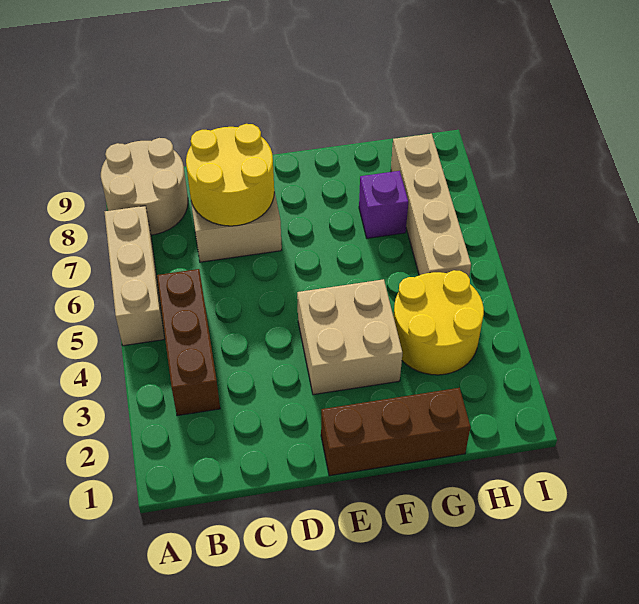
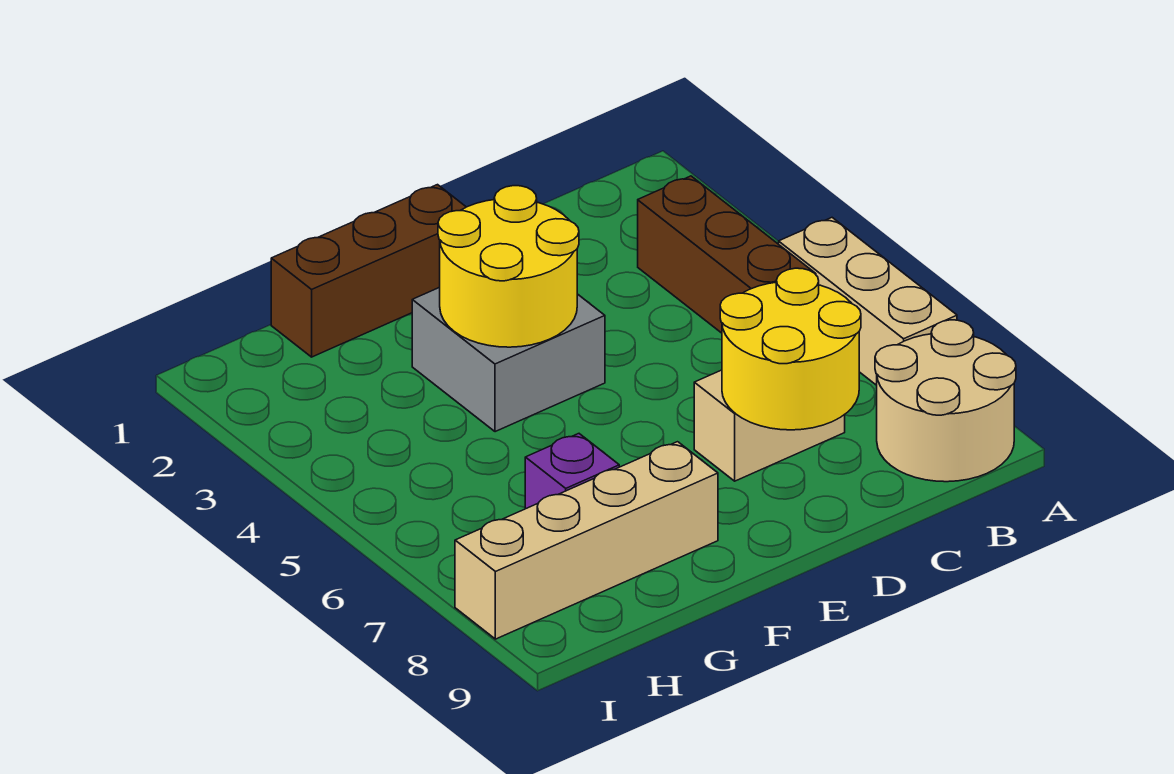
tan 2x2 brick [297,279,403,395] -> grey 2x2 brick [412,287,605,432]
yellow 2x2 round brick [393,270,484,375] -> yellow 2x2 round brick moved to [438,186,579,347]
tan 1x4 brick [391,134,471,277] -> tan 1x4 brick turned to [455,442,718,639]

